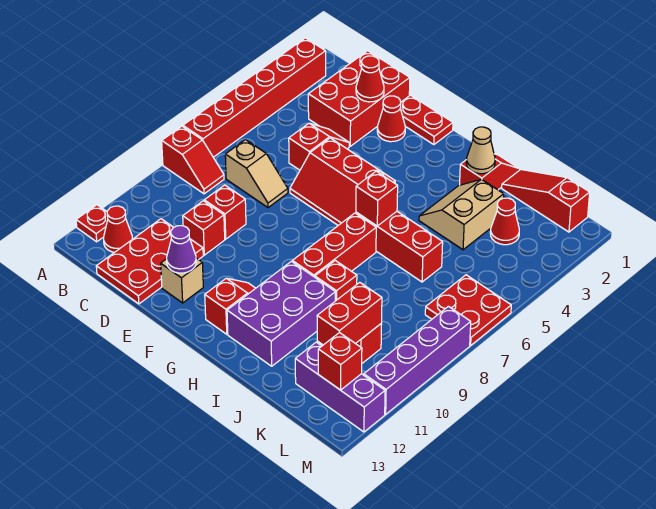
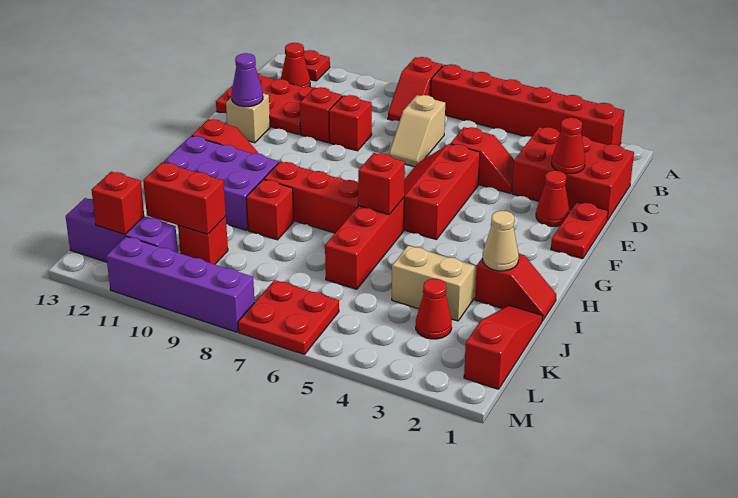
purple 1x3 brick [295,342,385,432] -> purple 1x3 brick turned to [66,198,178,262]

